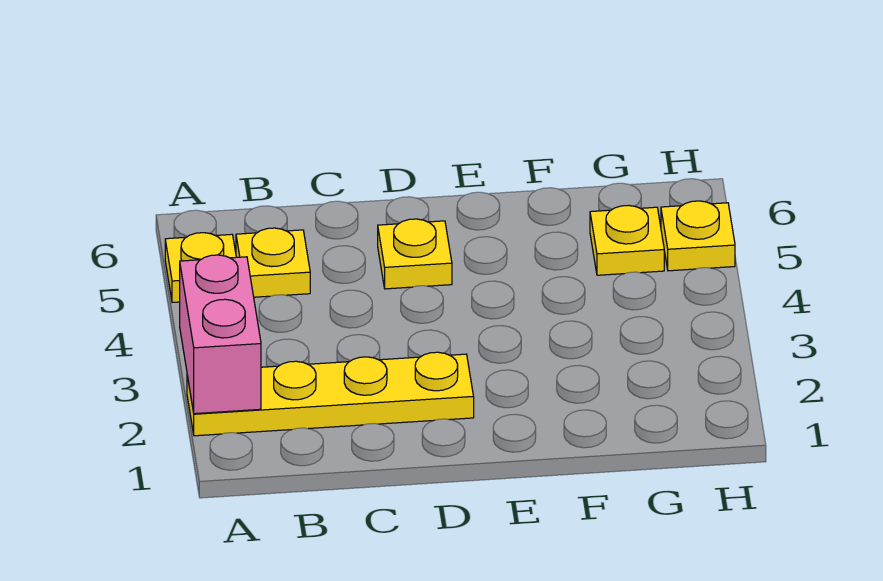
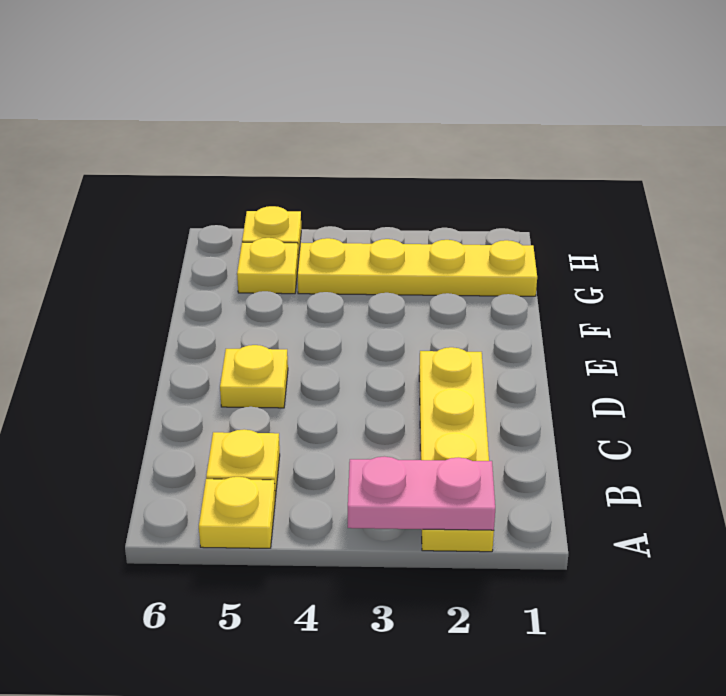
pink 1x2 brick [180,255,261,414] -> pink 1x2 plate [348,456,495,530]
none -> yellow 1x4 plate [298,238,537,296]

